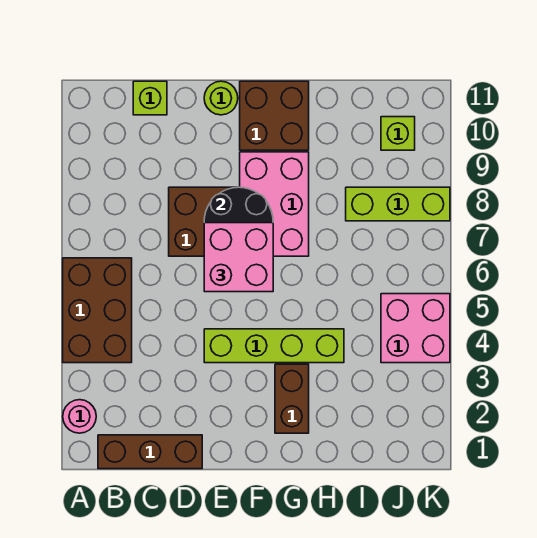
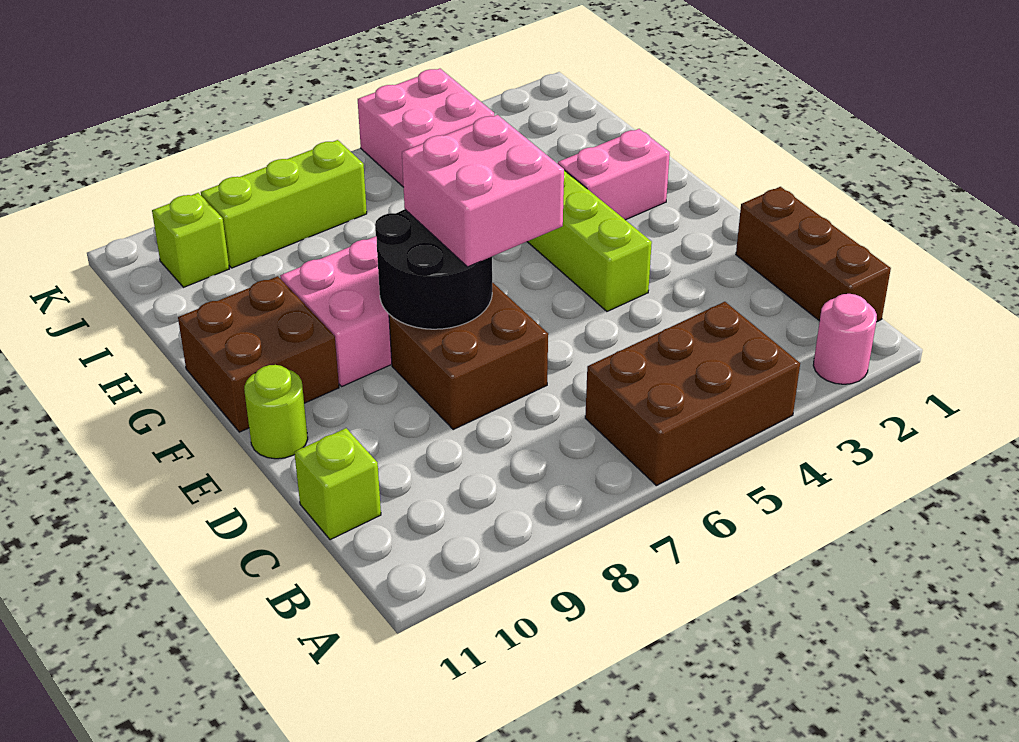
brown 1x2 brick [275,364,309,433] -> pink 1x2 brick [558,129,670,220]
lime 1x3 brick [346,187,450,221] -> lime 1x3 brick turned to [201,140,367,268]

